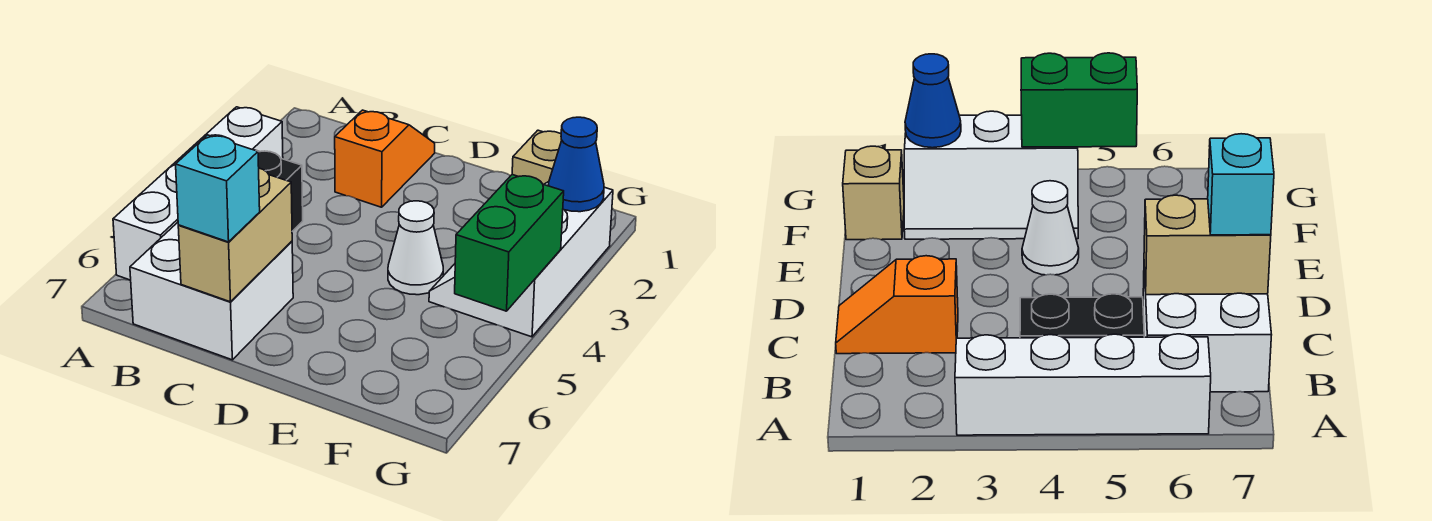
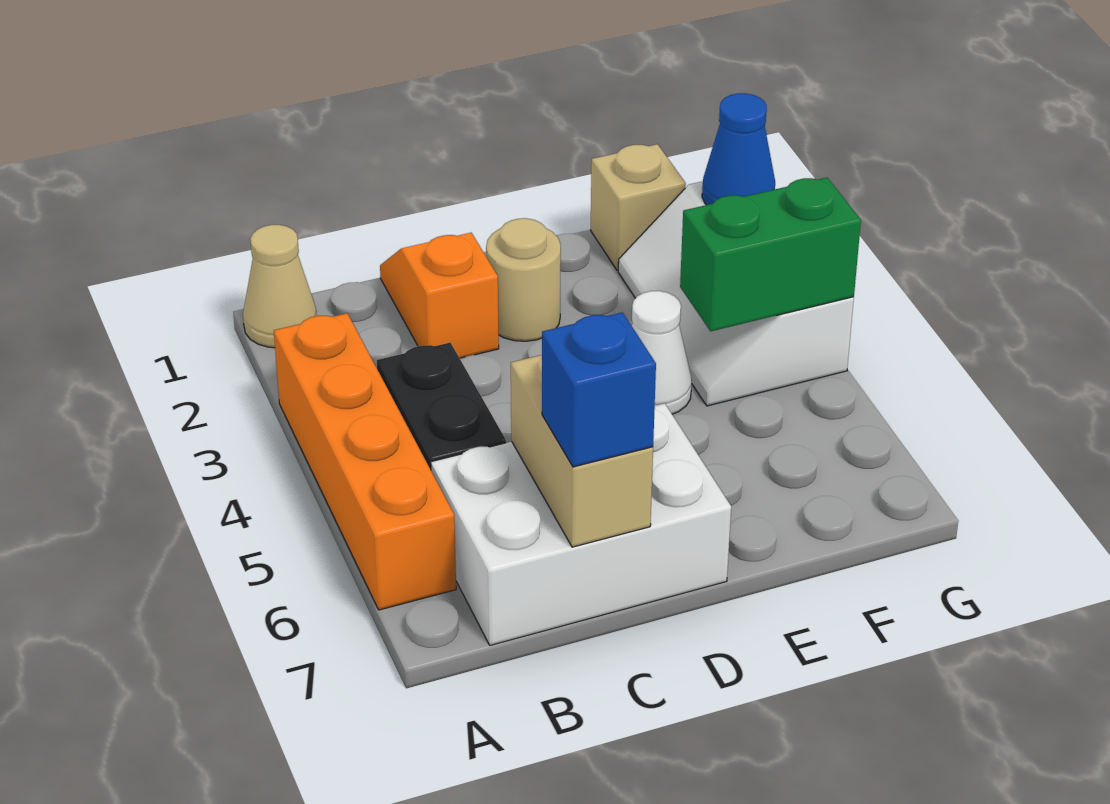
none -> tan 1x1 cone [243,225,317,348]
white 1x4 brick [113,107,283,280] -> orange 1x4 brick [274,313,456,610]
white 2x2 brick [130,222,293,360] -> white 2x3 brick [431,403,731,645]
cyan 1x1 brick [176,135,260,242] -> blue 1x1 brick [542,312,656,467]
none -> tan 1x1 round brick [486,218,561,341]
green 1x2 brick [455,175,564,311] -> green 1x2 brick turned to [680,178,861,331]

